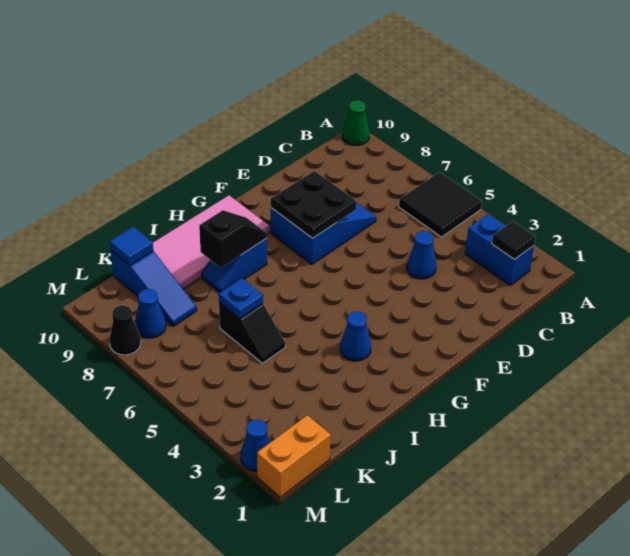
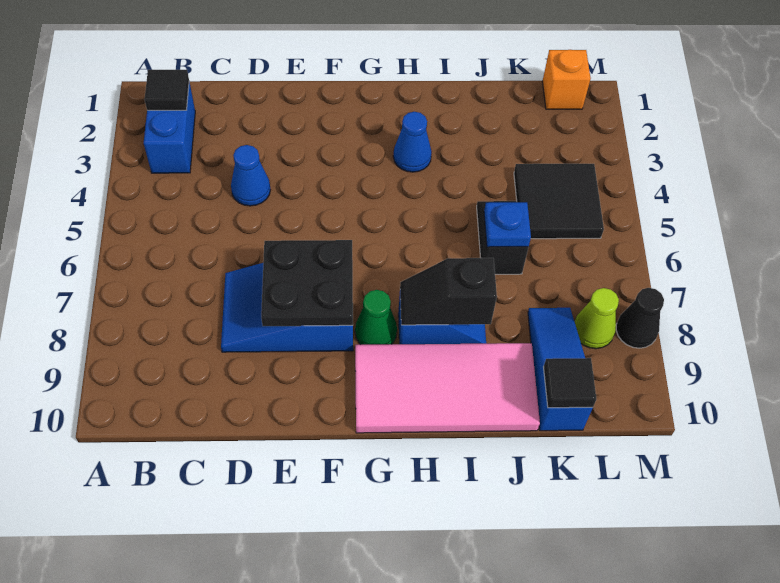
black 2x2 tile [399,172,482,237] -> black 2x2 tile moved to [514,164,604,239]
green 1x1 cone [342,100,370,145] -> green 1x1 cone moved to [355,290,397,345]
blue 1x1 tile [110,227,153,265] -> black 1x1 tile [543,358,596,408]
orange 1x2 brick [257,415,331,497] -> orange 1x1 brick [543,50,591,109]
blue 1x1 cone [135,289,166,338] -> lime 1x1 cone [574,288,619,349]
blue 1x1 cone [241,420,270,471] -> none

